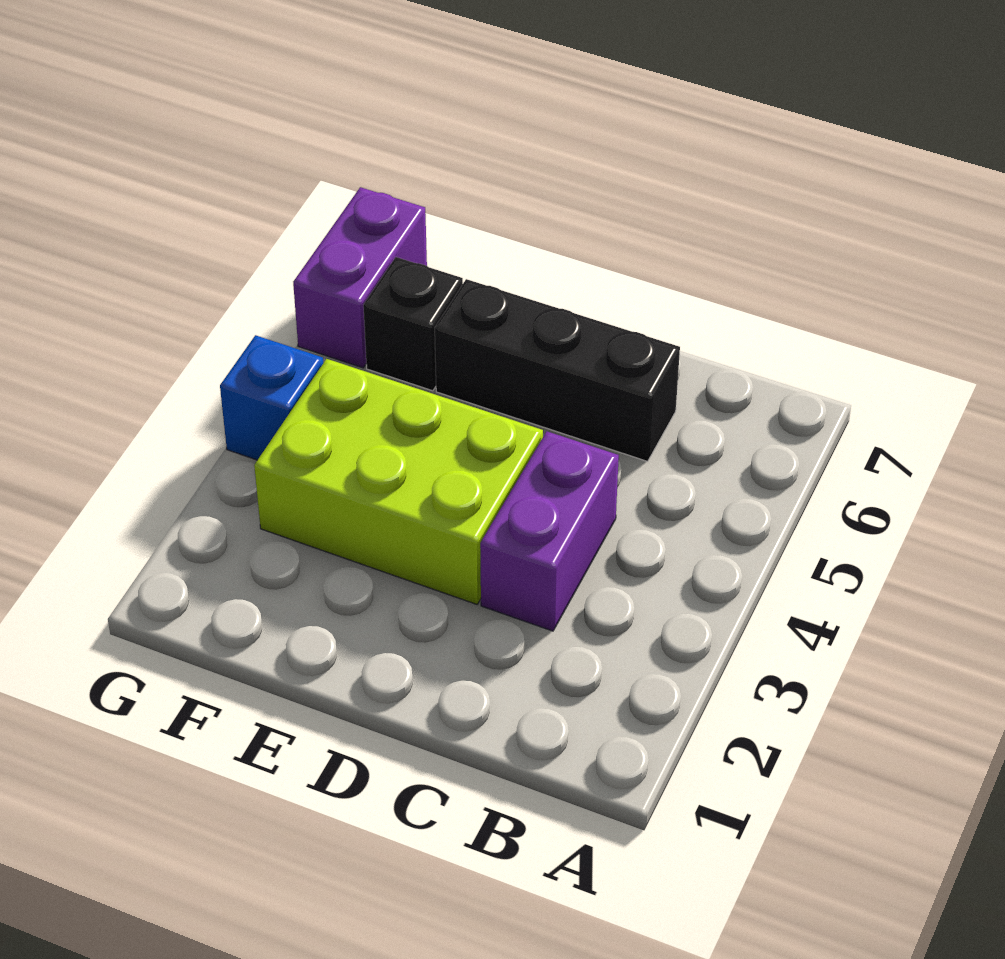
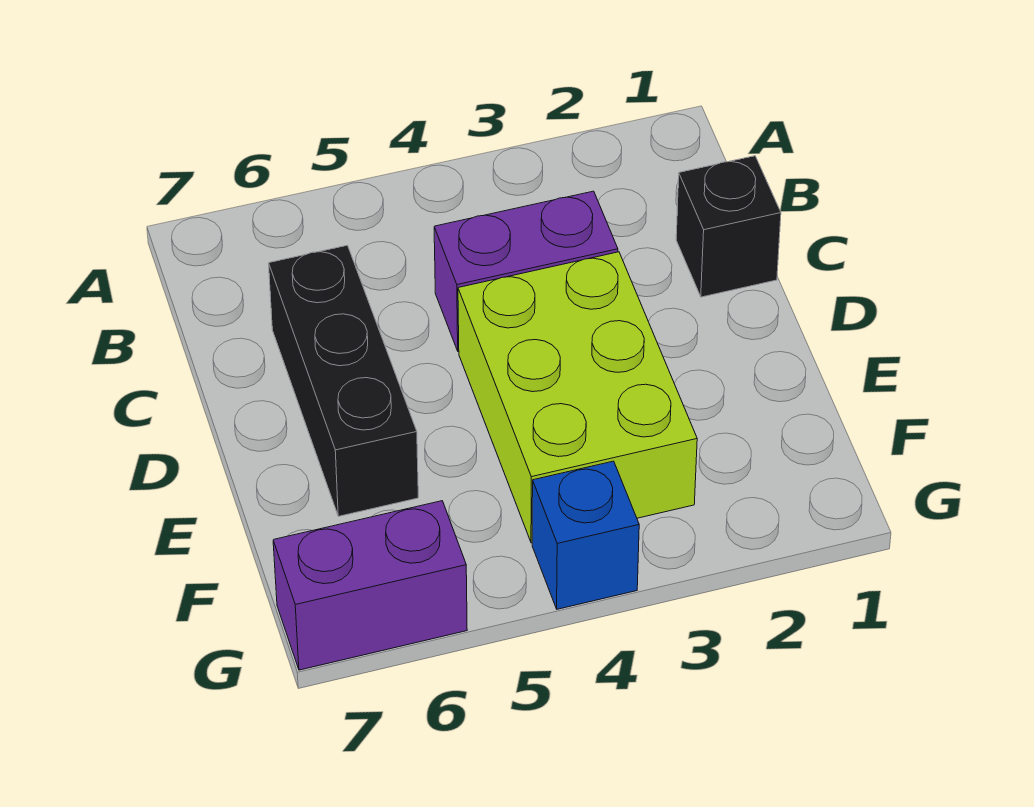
black 1x1 brick [363,257,463,391] -> black 1x1 brick moved to [676,156,781,297]

